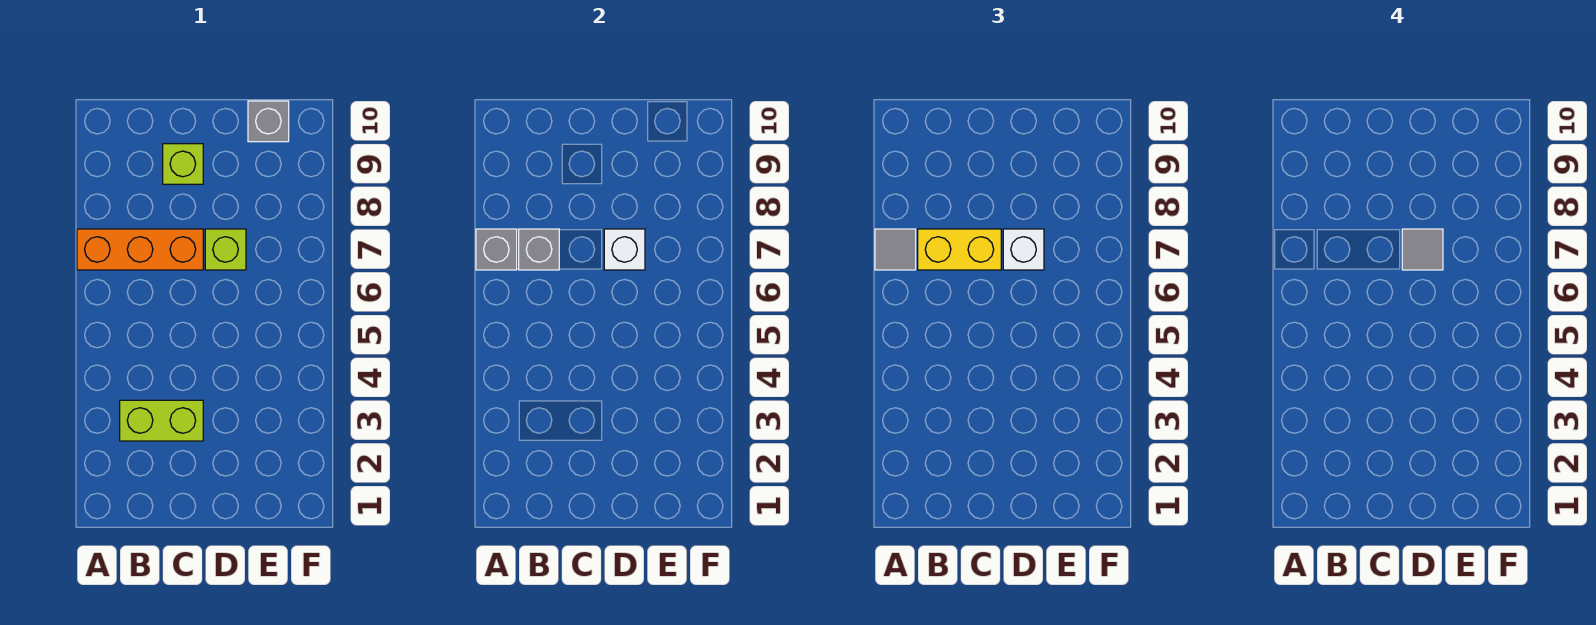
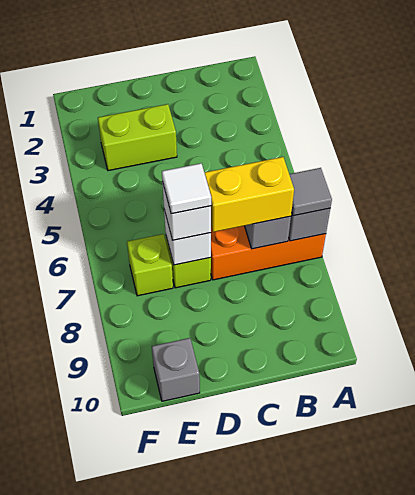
lime 1x2 brick [120,400,203,441] -> lime 1x2 brick moved to [98,104,177,171]
lime 1x1 brick [163,144,203,184] -> lime 1x1 brick moved to [127,234,173,296]
grey 1x1 tile [1402,229,1443,270] -> white 1x1 tile [162,163,211,214]

